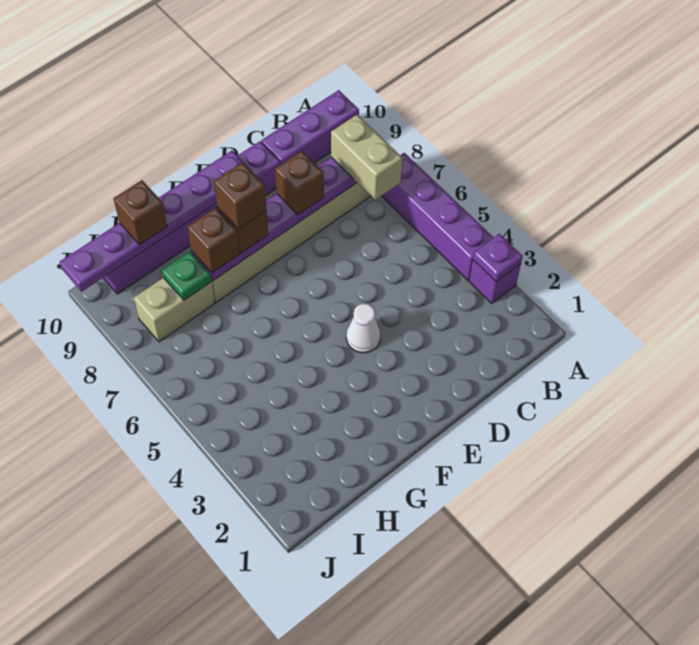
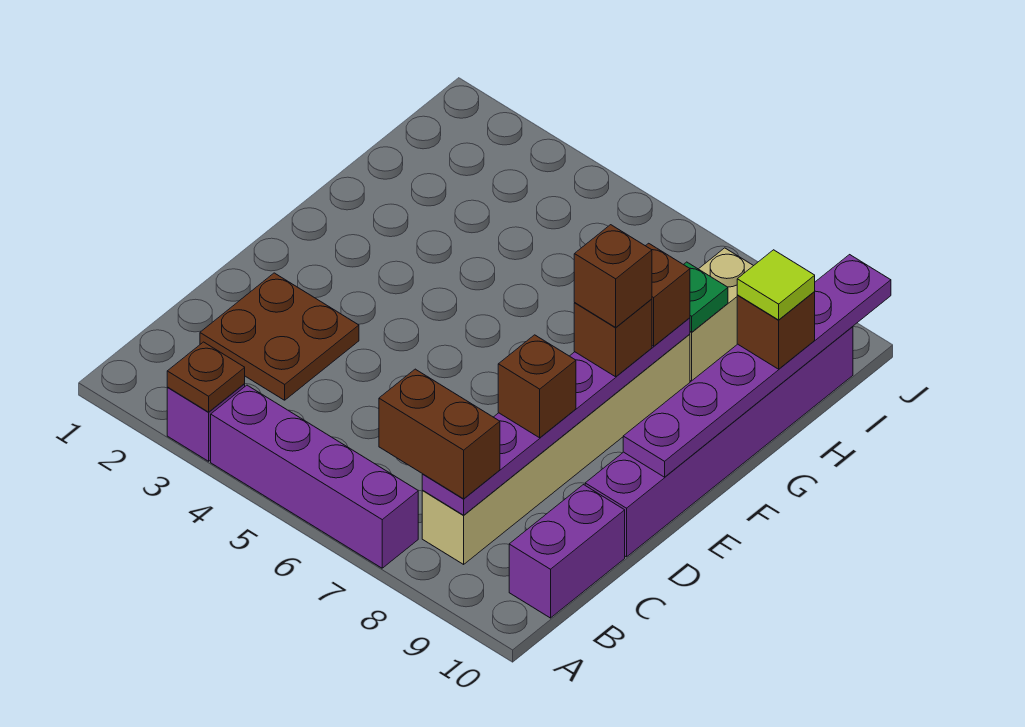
purple 1x1 plate [473,234,523,282] -> brown 1x1 plate [167,342,245,412]
purple 1x3 brick [261,90,359,165] -> purple 1x2 brick [509,485,625,618]
tan 1x2 brick [331,115,402,200] -> brown 1x2 brick [379,369,500,499]
none -> brown 2x2 plate [200,273,359,400]
white 1x1 cone [346,303,381,353] -> none
none -> lime 1x1 tile [737,250,815,320]

